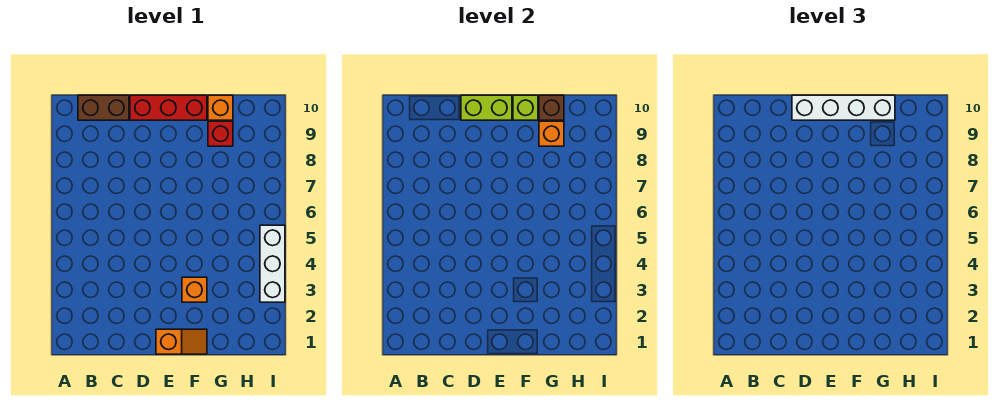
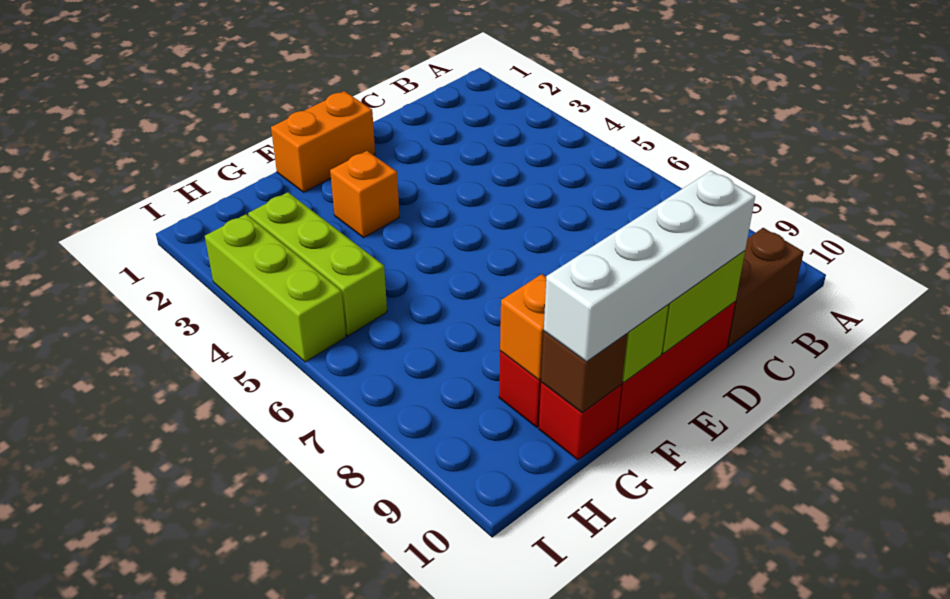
orange 1x2 slope [156,329,207,354] -> orange 1x2 brick [271,91,375,192]
orange 1x1 brick [208,95,233,120] -> red 1x1 brick [539,382,621,460]
none -> lime 1x3 brick [248,192,387,336]
white 1x3 brick [260,225,285,302] -> lime 1x3 brick [205,214,346,362]

